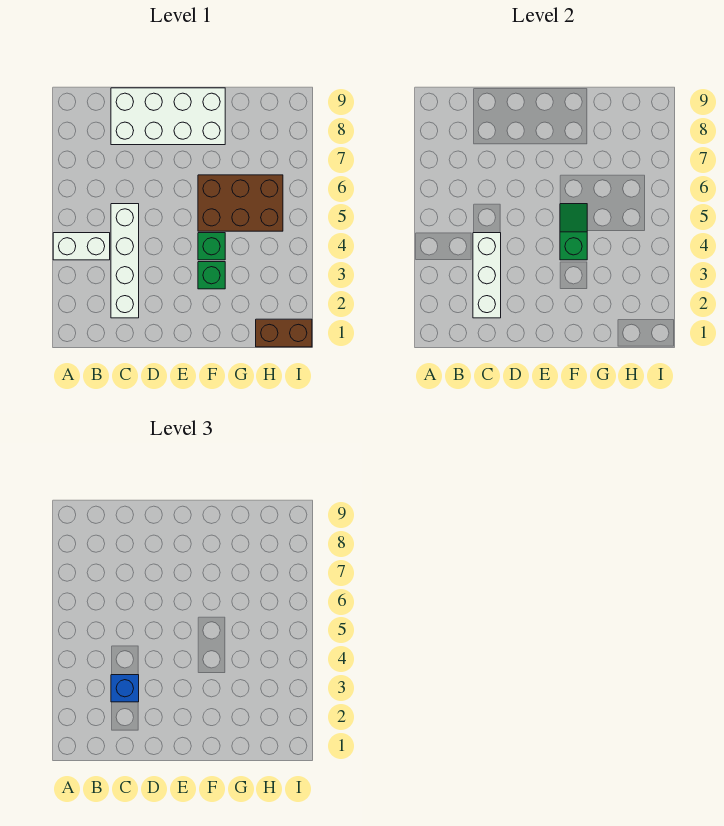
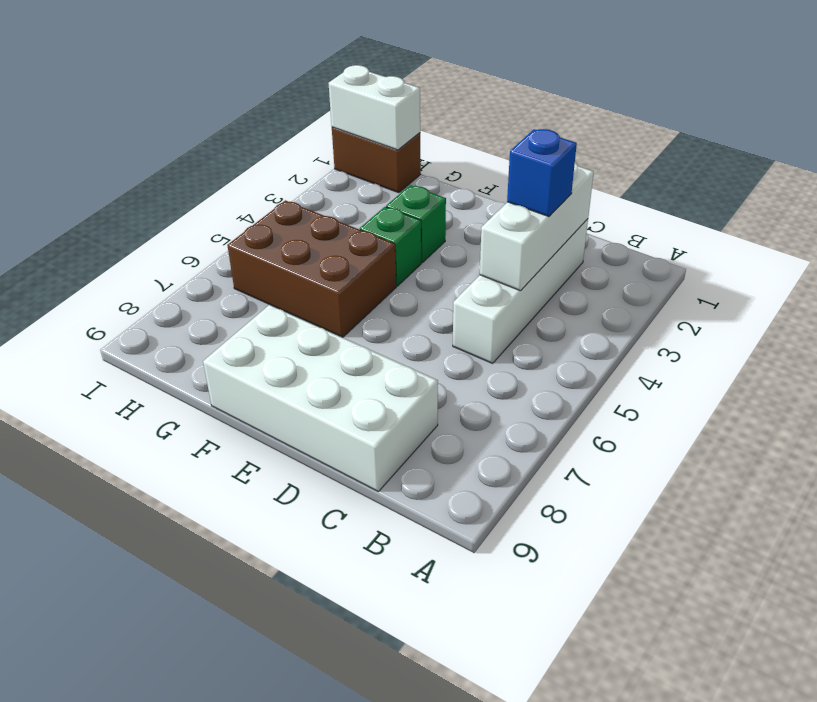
white 1x2 brick [53,233,110,260] -> white 1x2 brick moved to [329,65,420,150]
green 1x2 slope [560,204,587,260] -> none

